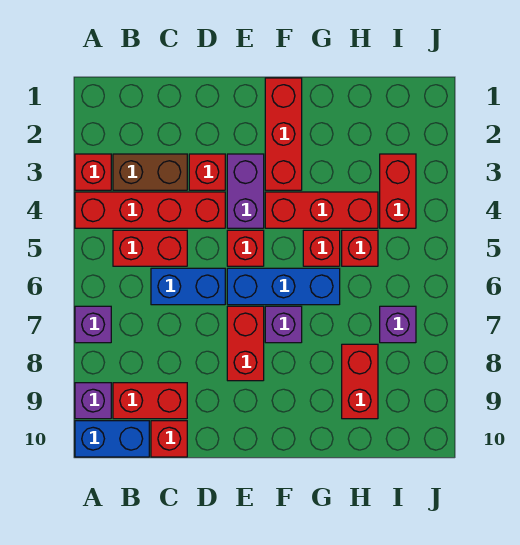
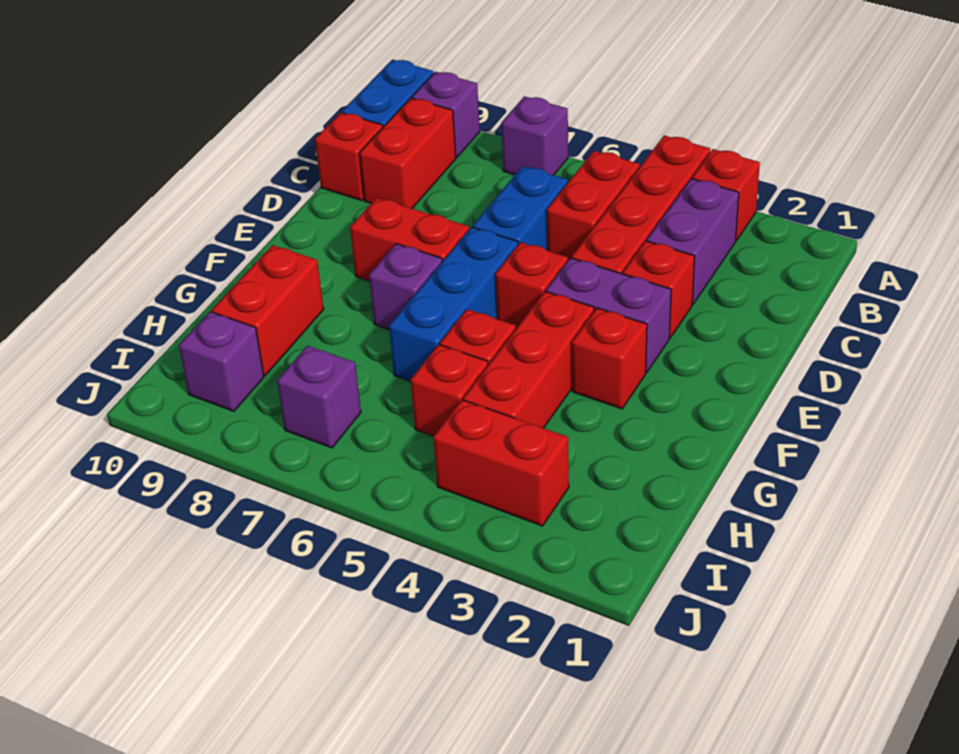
brown 1x2 brick [113,154,187,190] -> purple 1x2 brick [647,179,739,304]
red 1x3 brick [265,78,302,190] -> red 1x1 brick [572,308,647,409]
red 1x2 brick [342,344,378,419] -> red 1x2 brick turned to [212,245,324,375]
none -> purple 1x1 brick [179,312,264,411]

